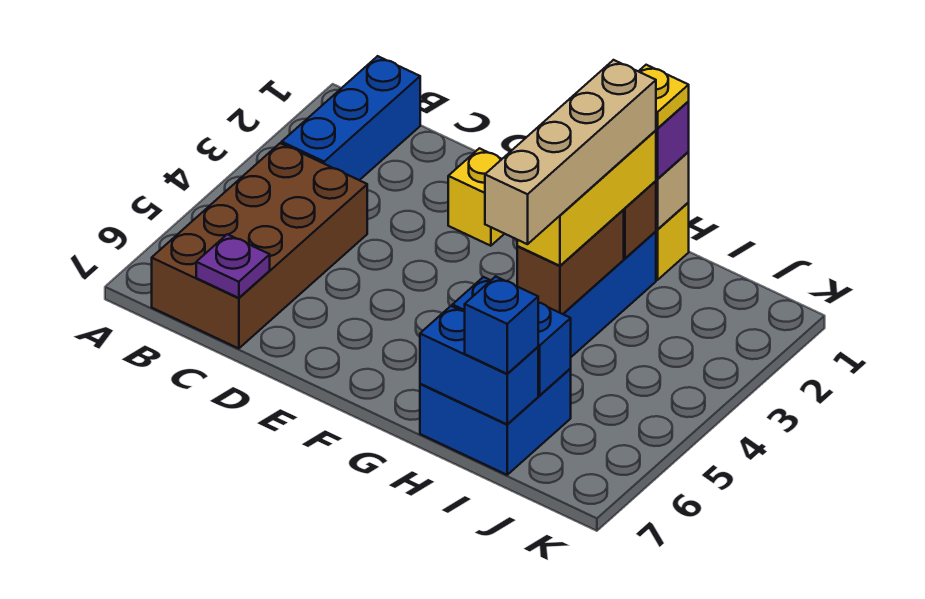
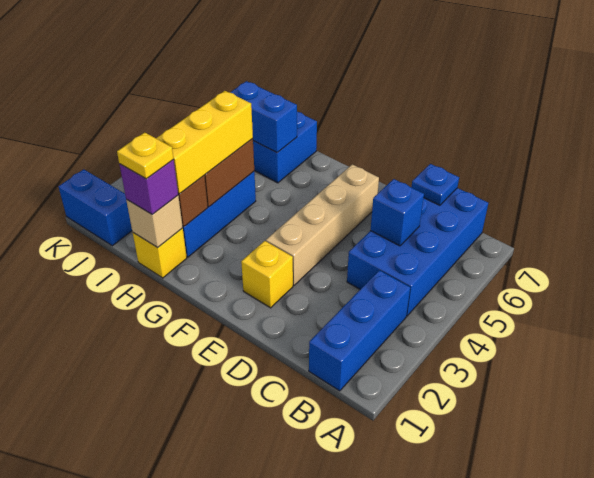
brown 2x4 brick [152,143,367,349] -> blue 2x4 brick [347,188,488,316]
purple 1x1 plate [196,234,270,298] -> blue 1x1 plate [411,164,459,205]
tan 1x4 brick [485,60,656,244] -> tan 1x4 brick moved to [266,164,379,286]
blue 1x2 brick [420,306,538,424] -> blue 1x2 brick moved to [59,169,132,246]
blue 1x1 brick [465,276,538,374] -> blue 1x1 brick moved to [371,179,424,246]

